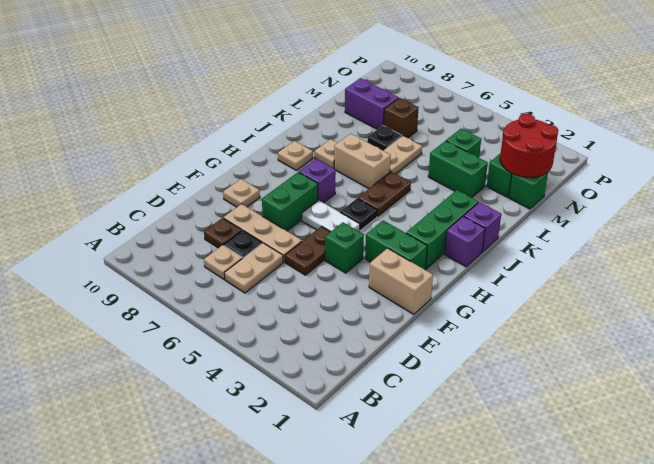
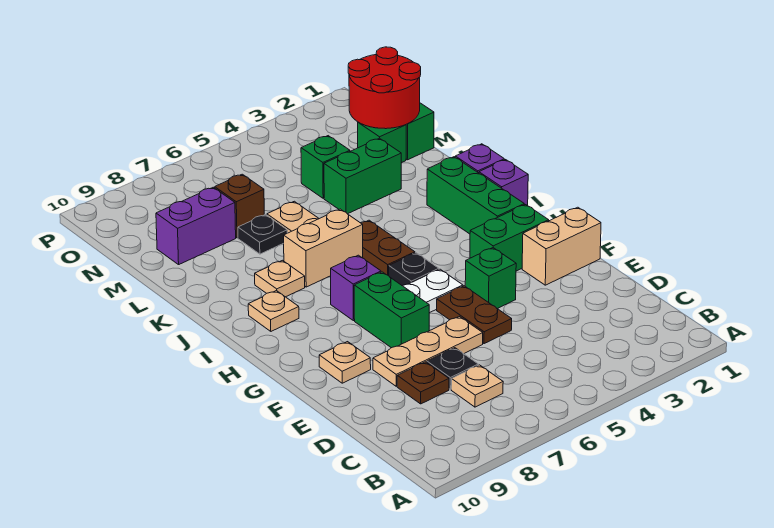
tan 1x2 plate [224,243,283,293] -> none

